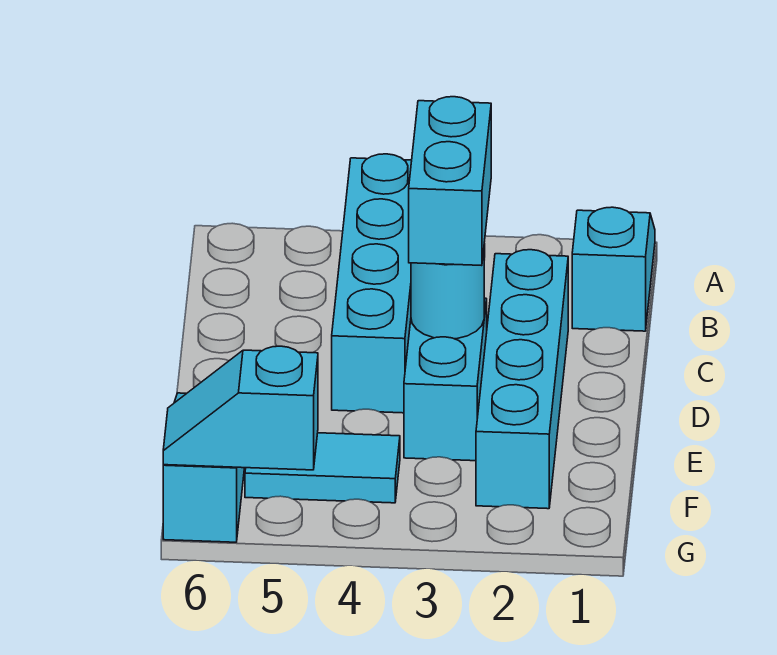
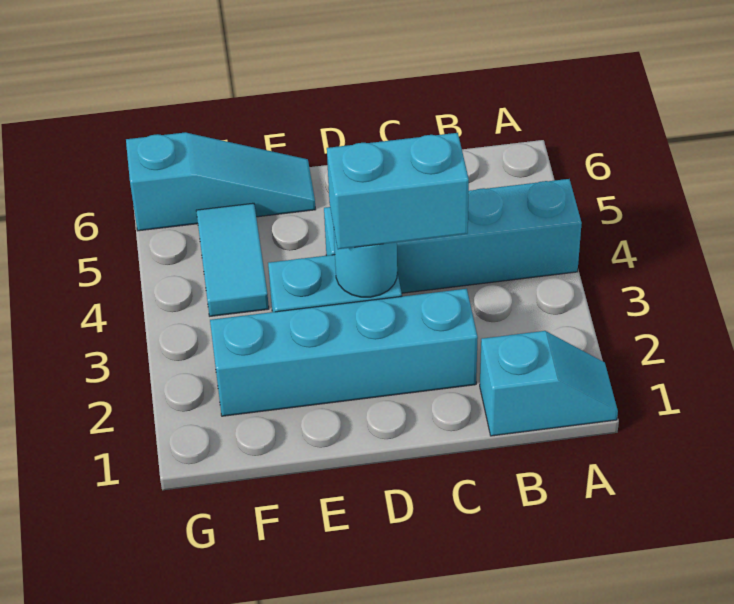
cyan 1x2 slope [163,346,318,470] -> none

